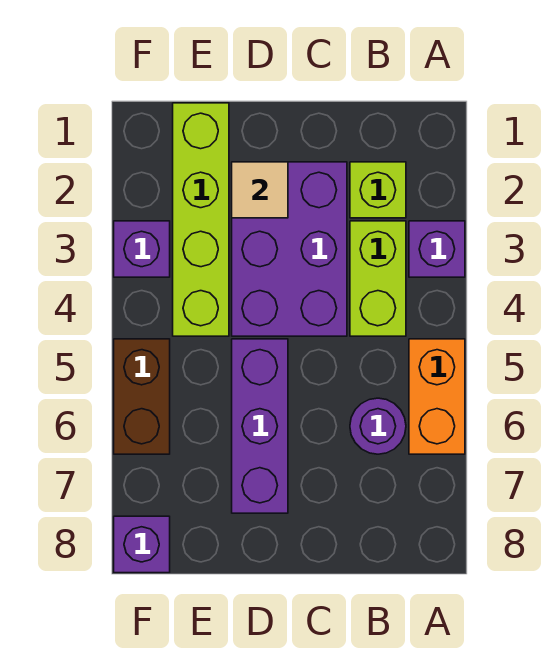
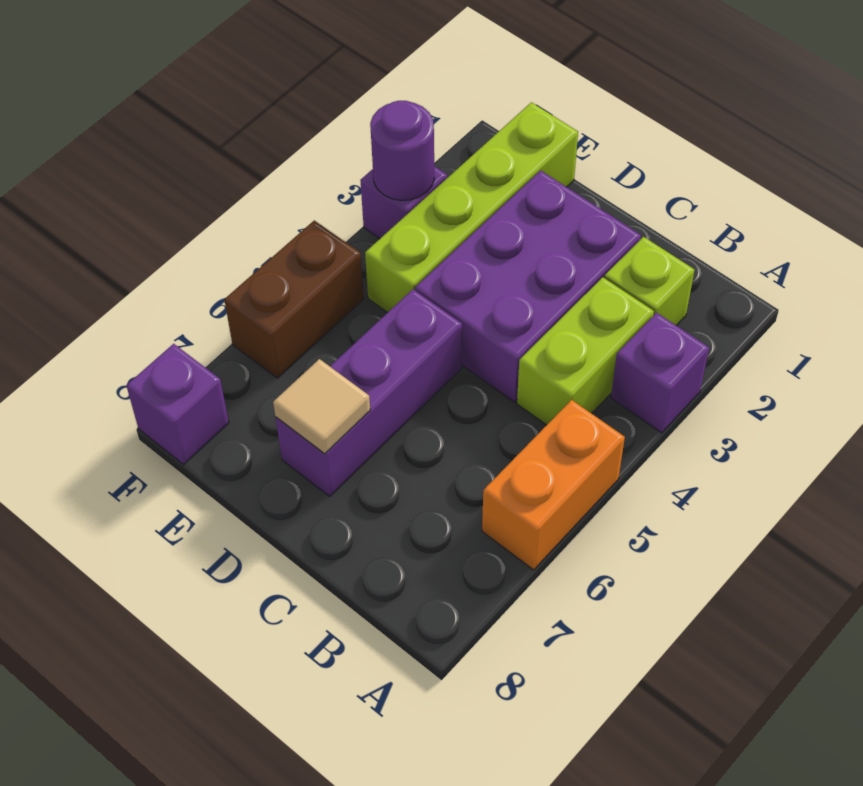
purple 1x1 round brick [350,398,406,454] -> purple 1x1 round brick moved to [370,101,434,200]
tan 1x1 tile [232,162,288,218] -> tan 1x1 tile moved to [273,359,370,454]

